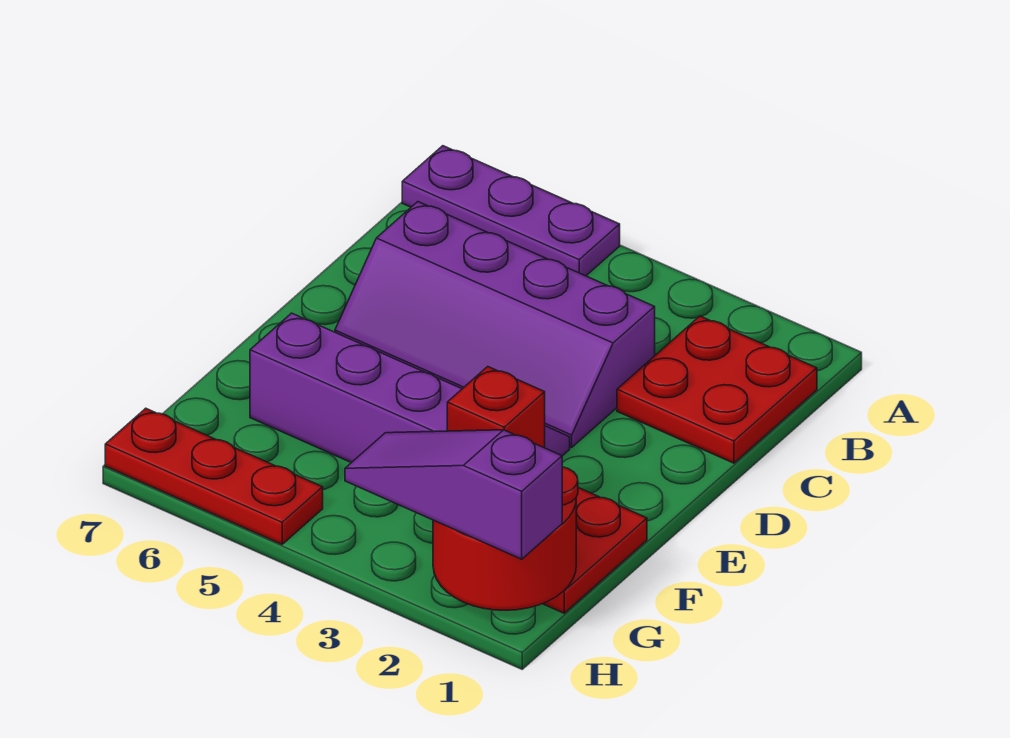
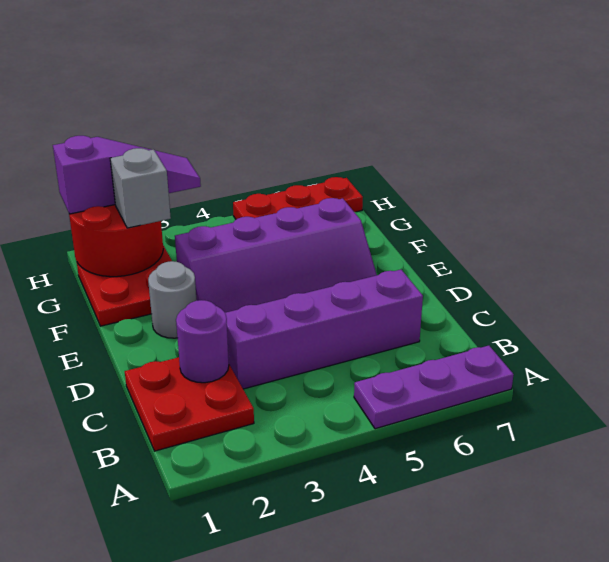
none -> purple 1x1 round brick [176,300,229,383]
none -> grey 1x1 round brick [148,261,197,338]
red 1x1 brick [447,367,545,448] -> grey 1x1 brick [110,148,171,228]

